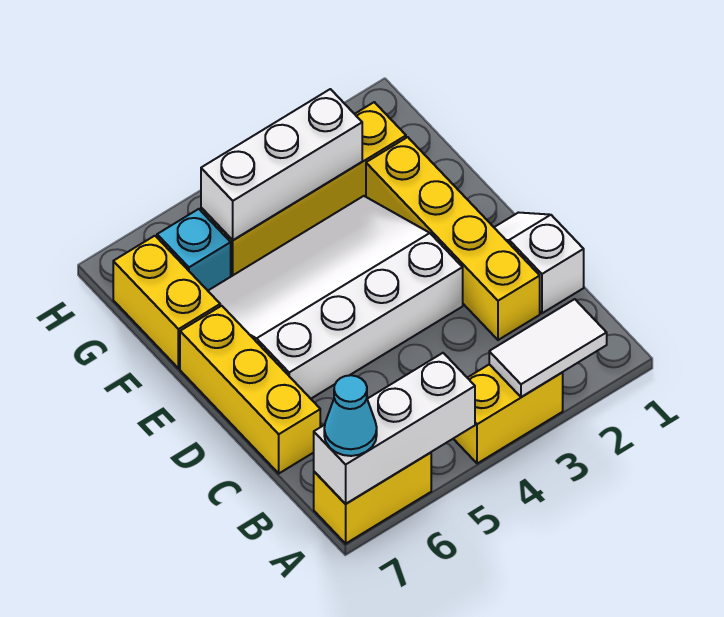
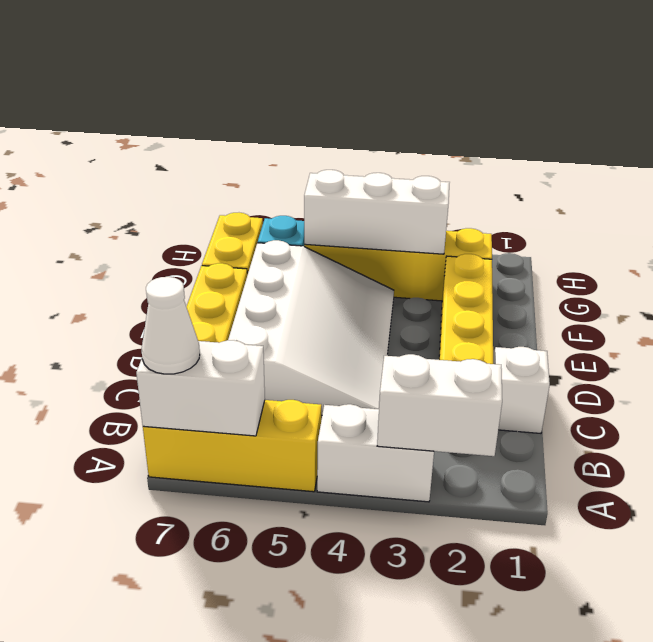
white 1x2 tile [489,299,607,397] -> white 1x2 brick [377,354,502,456]
yellow 1x2 brick [453,364,563,464] -> white 1x2 brick [317,404,434,502]
white 1x3 brick [314,353,475,504] -> white 1x2 brick [136,340,265,436]
yellow 1x2 brick [314,453,431,544] -> yellow 1x3 brick [143,400,321,492]
cyan 1x1 cone [324,375,377,456] -> white 1x1 cone [141,277,200,374]
white 3x4 slope [208,196,463,399] -> white 3x4 slope turned to [228,240,394,415]

